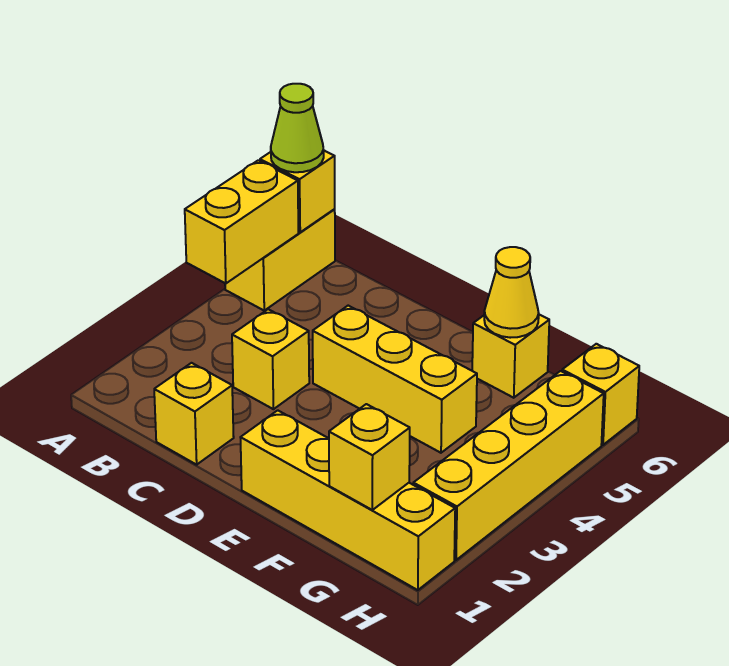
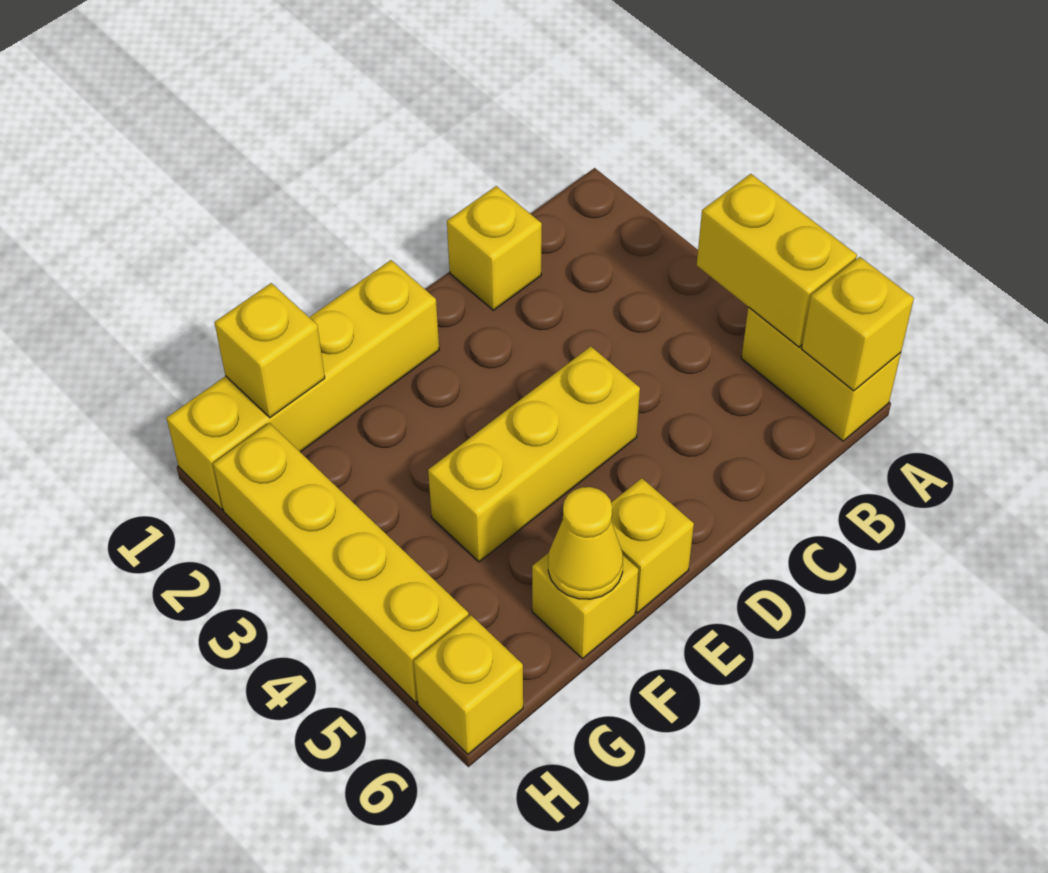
lime 1x1 cone [271,84,324,172] -> none
yellow 1x1 brick [232,309,309,409] -> yellow 1x1 brick moved to [611,478,694,613]

